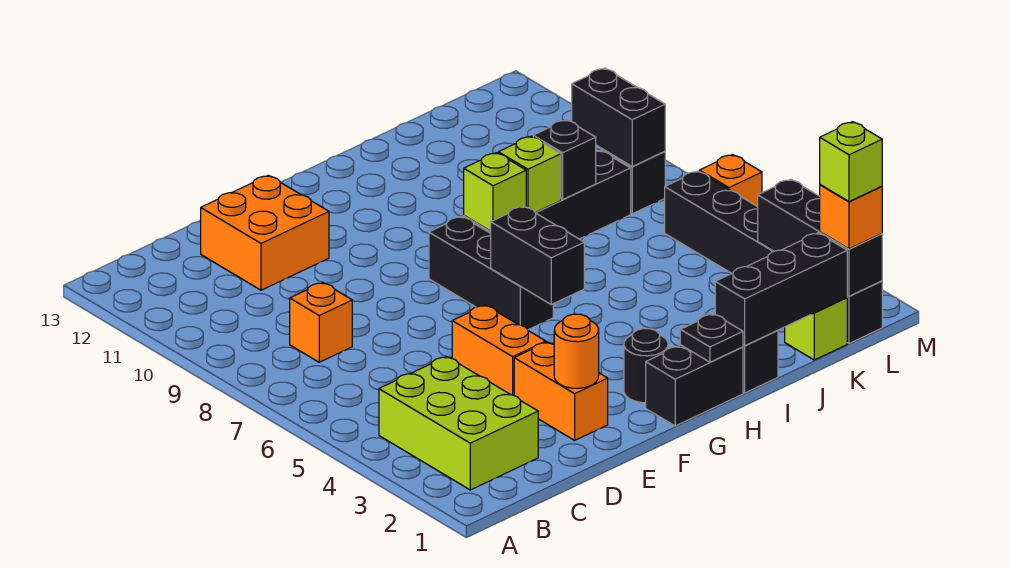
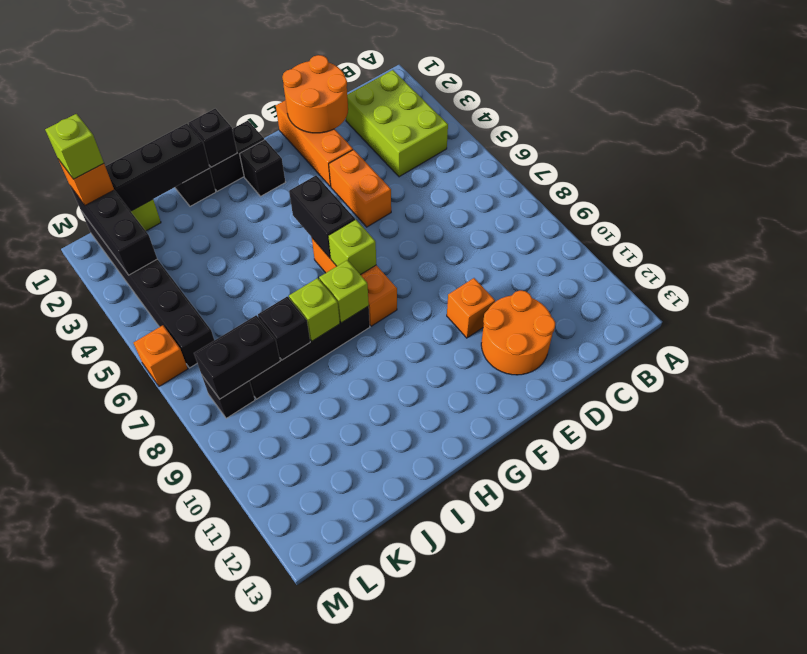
orange 1x1 brick [290,282,352,362] -> orange 1x1 brick moved to [447,278,495,338]
orange 2x2 brick [201,175,329,290] -> orange 2x2 round brick [481,291,555,375]
orange 1x2 brick [514,342,608,440] -> orange 1x3 brick [276,100,353,187]
orange 1x1 round brick [554,314,599,388] -> orange 2x2 round brick [282,55,348,133]
black 1x1 round brick [624,329,668,403] -> black 1x1 brick [240,140,285,196]
black 1x3 brick [429,216,553,330] -> orange 1x3 brick [312,238,397,326]
none -> lime 1x1 brick [328,219,376,275]
black 1x1 plate [680,314,743,362] -> black 1x1 brick [189,109,237,167]
black 1x2 brick [572,68,665,166] -> black 1x2 brick turned to [194,315,280,399]

